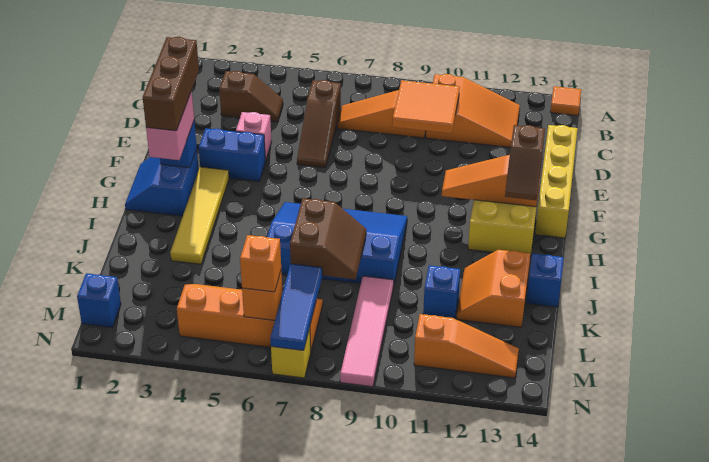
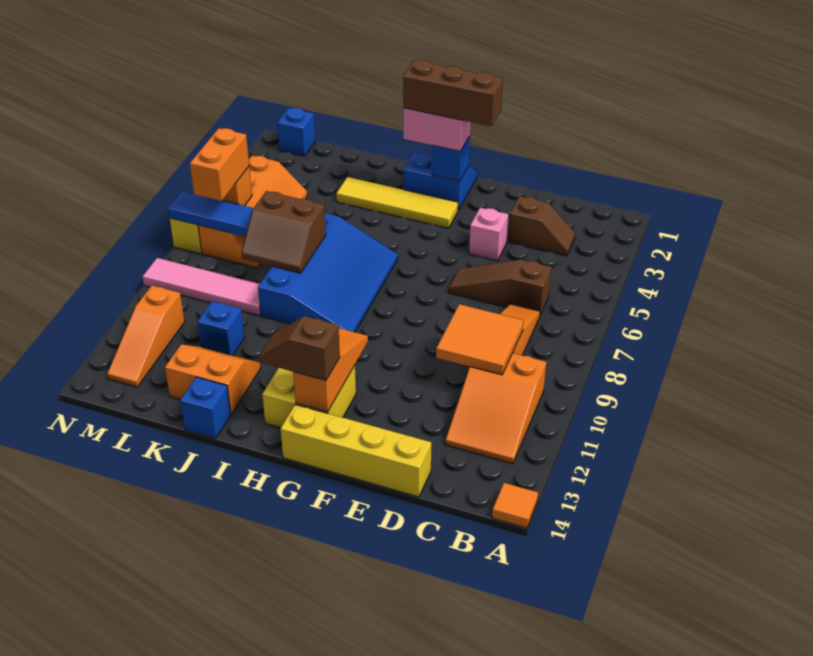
brown 1x2 slope [219,71,283,122] -> brown 1x2 slope turned to [509,196,575,256]
blue 1x2 brick [199,128,265,181] -> none
orange 1x1 brick [240,235,281,292] -> orange 1x2 brick [190,128,249,201]

